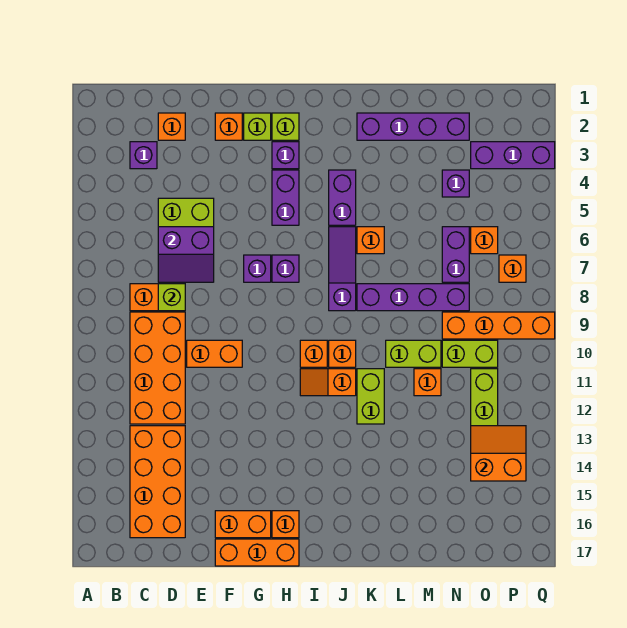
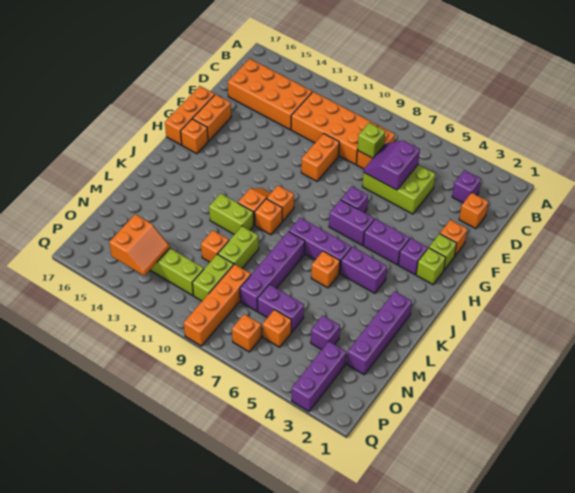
purple 1x1 brick [272,255,299,282] -> purple 1x2 brick [329,200,374,245]
purple 1x3 slope [329,227,356,311] -> purple 1x3 brick [289,218,351,273]

